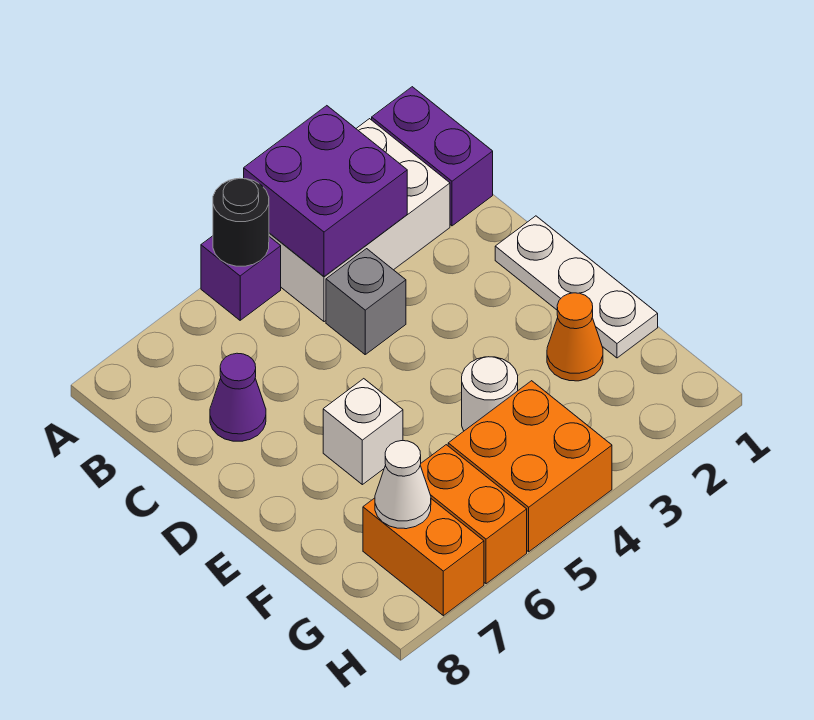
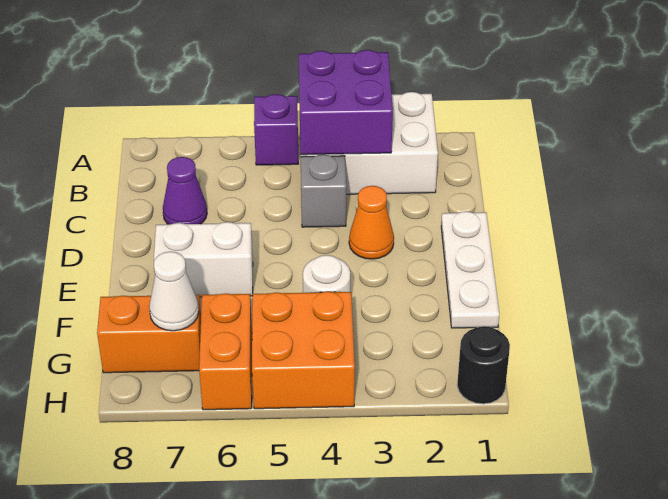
purple 1x2 brick [372,87,493,226] -> none
black 1x1 round brick [213,178,269,266] -> black 1x1 round brick moved to [457,326,510,404]
white 1x1 brick [323,379,403,485] -> white 1x2 brick [154,222,253,297]
orange 1x1 cone [547,293,603,381] -> orange 1x1 cone moved to [349,186,394,259]
orange 1x2 brick [363,498,484,616] -> orange 1x2 brick turned to [97,295,201,373]

